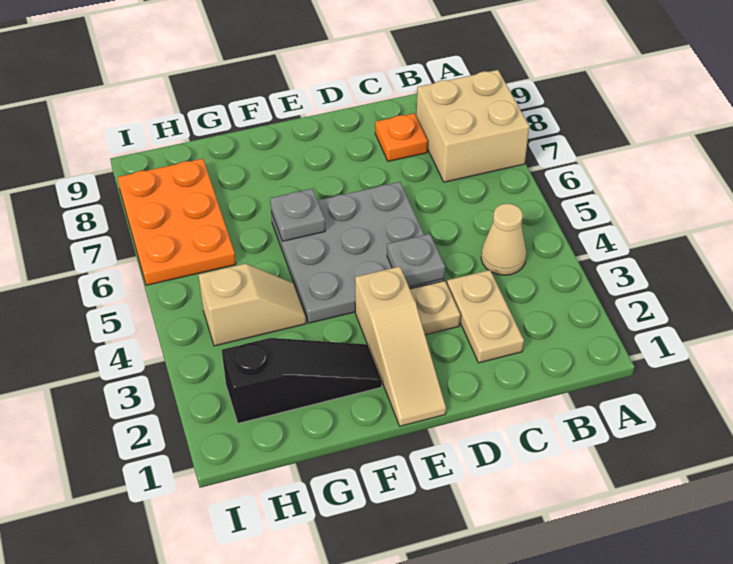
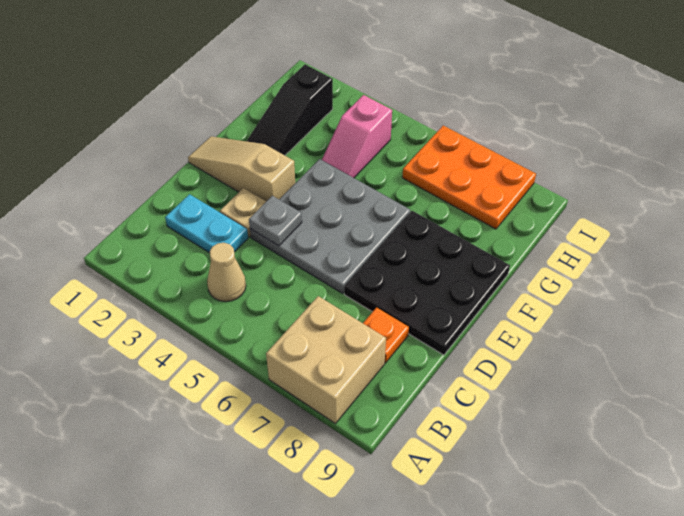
tan 1x2 plate [447,270,524,363] -> cyan 1x2 plate [165,194,248,253]
none -> black 3x3 plate [344,211,510,355]
grey 1x1 plate [270,189,325,241] -> none
tan 1x2 slope [199,264,306,346] -> pink 1x2 slope [322,95,392,178]

